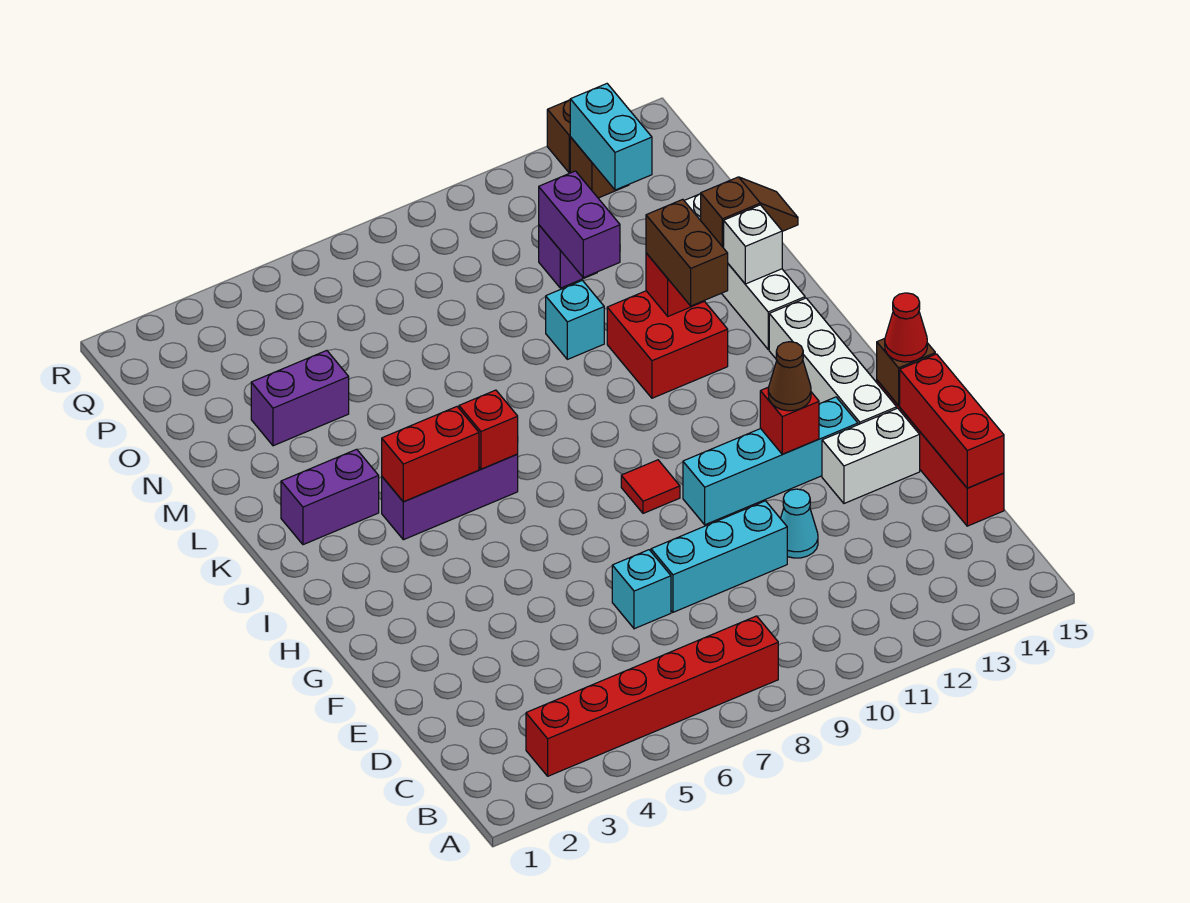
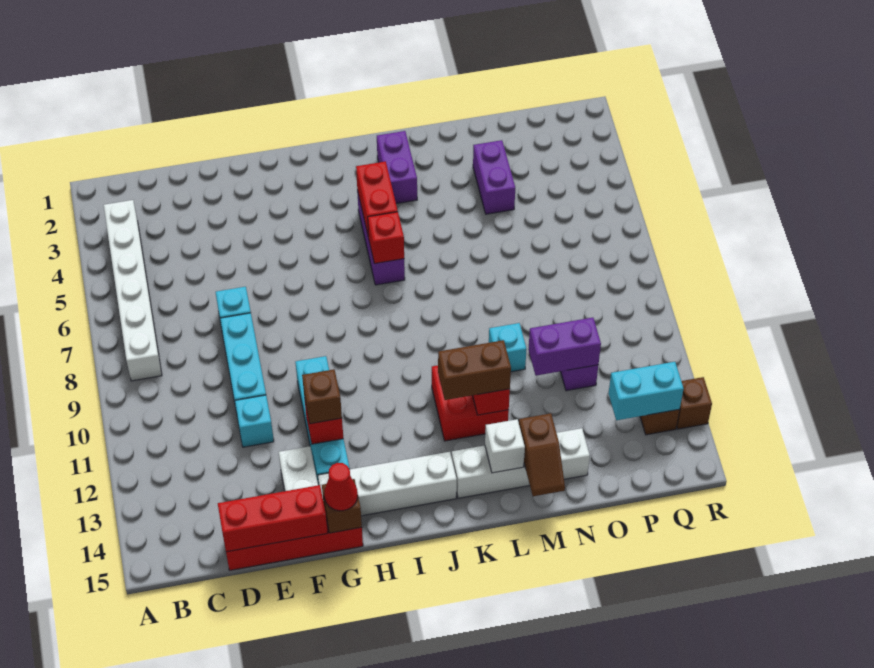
red 1x6 brick [526,616,778,776] -> white 1x6 brick [104,200,162,381]
cyan 1x1 cone [780,489,818,558] -> cyan 1x1 brick [235,395,274,447]
brown 1x1 cone [768,342,811,411] -> brown 1x1 brick [302,369,342,424]
red 1x1 tile [621,460,680,513] -> none

